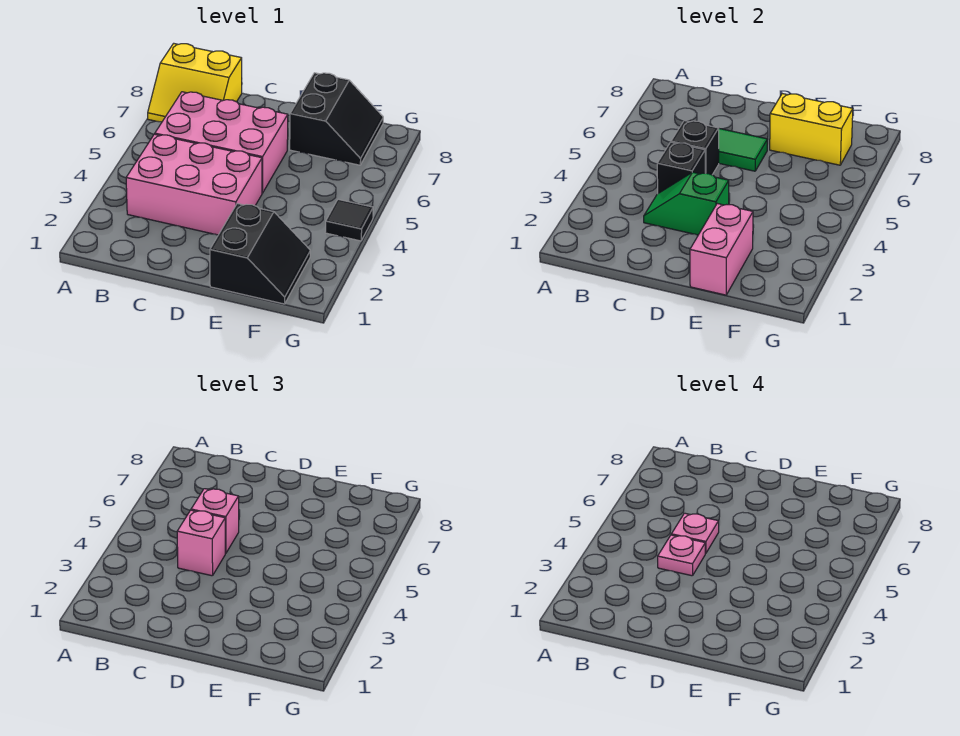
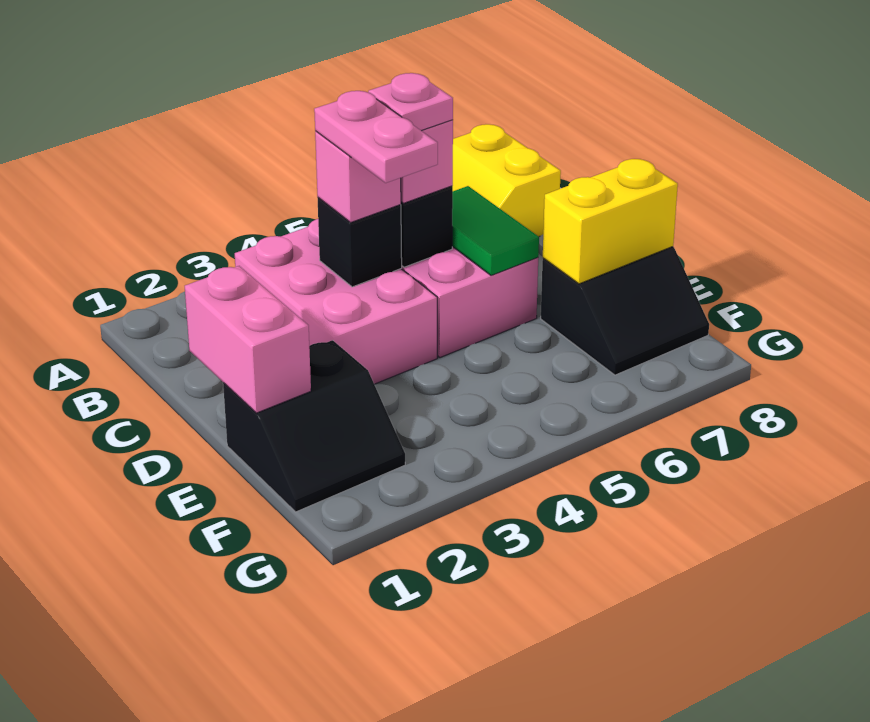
green 1x2 slope [644,172,729,235] -> none
pink 1x1 plate [658,535,705,576] -> pink 1x2 plate [314,91,438,183]
pink 1x2 brick [690,204,753,295] -> pink 1x2 brick turned to [185,266,311,413]
yellow 1x2 brick [770,94,853,165] -> yellow 1x2 brick turned to [543,159,678,284]
black 1x1 tile [325,199,373,241] -> none

